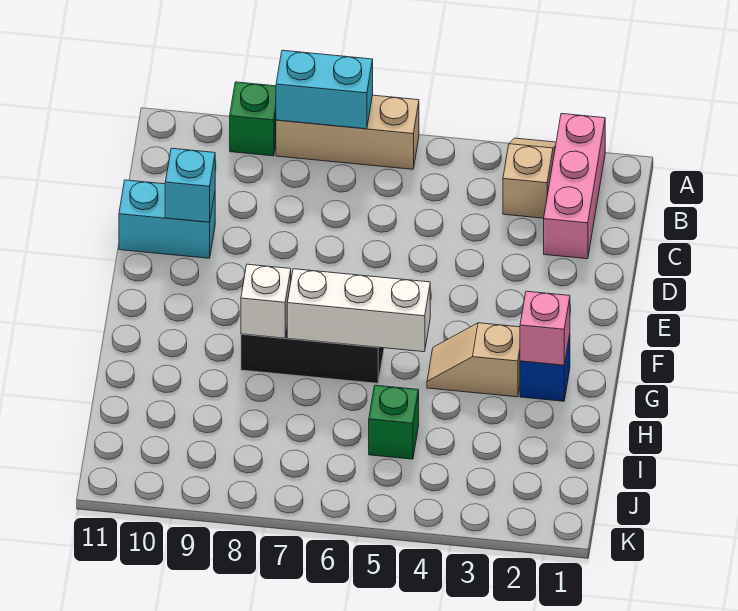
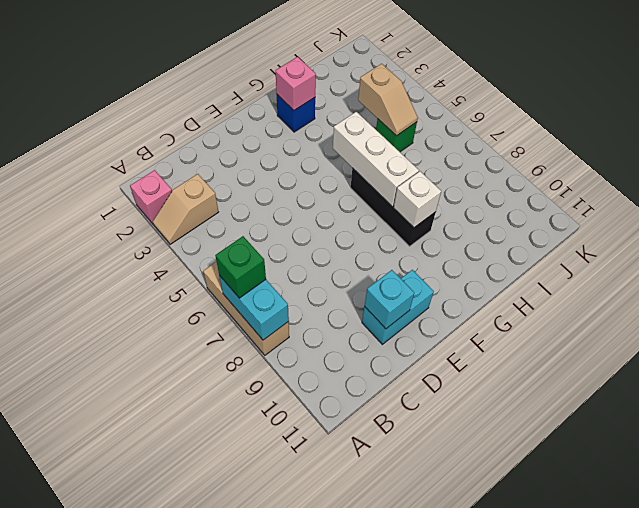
pink 1x3 brick [544,114,605,259] -> pink 1x1 brick [130,170,172,224]
green 1x1 brick [230,82,276,156] -> green 1x1 brick moved to [215,236,266,298]
cyan 1x2 brick [119,180,215,258] -> cyan 1x2 brick turned to [362,270,434,344]
tan 1x2 slope [427,323,520,397] -> tan 1x2 slope moved to [358,64,418,136]

